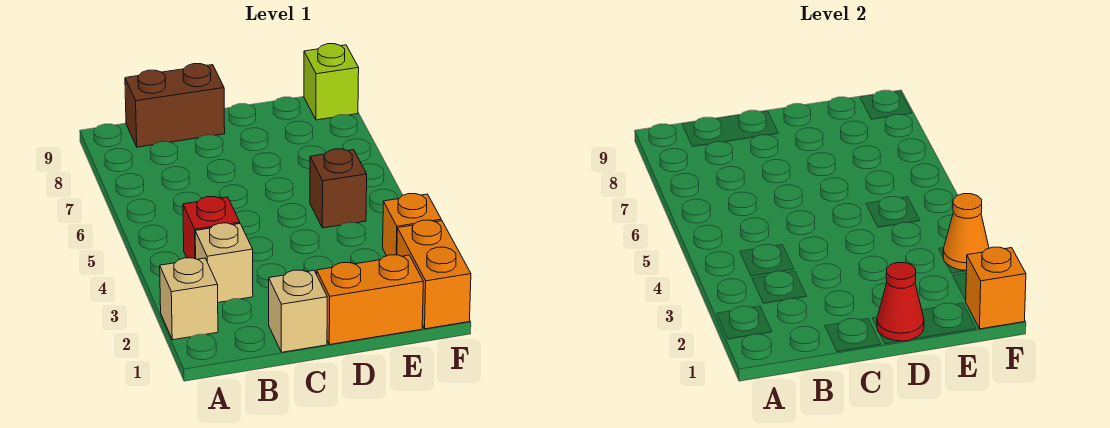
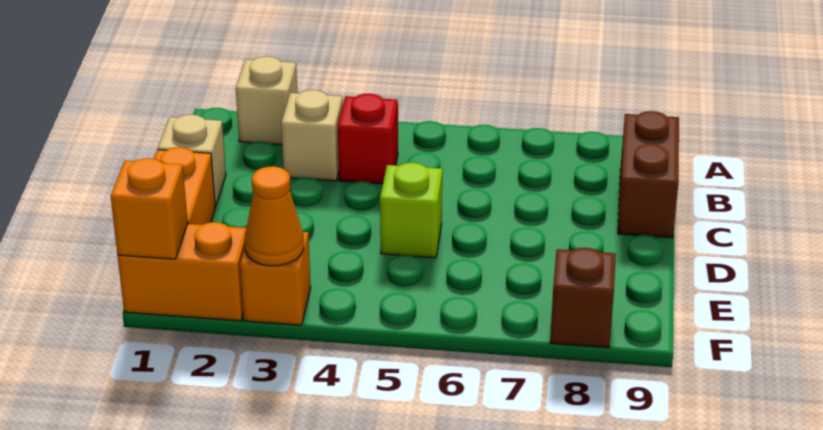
red 1x1 cone [877,263,924,341] -> none
brown 1x1 brick [310,149,367,228] -> brown 1x1 brick moved to [550,248,616,348]
lime 1x1 brick [304,44,359,120] -> lime 1x1 brick moved to [380,163,442,258]

